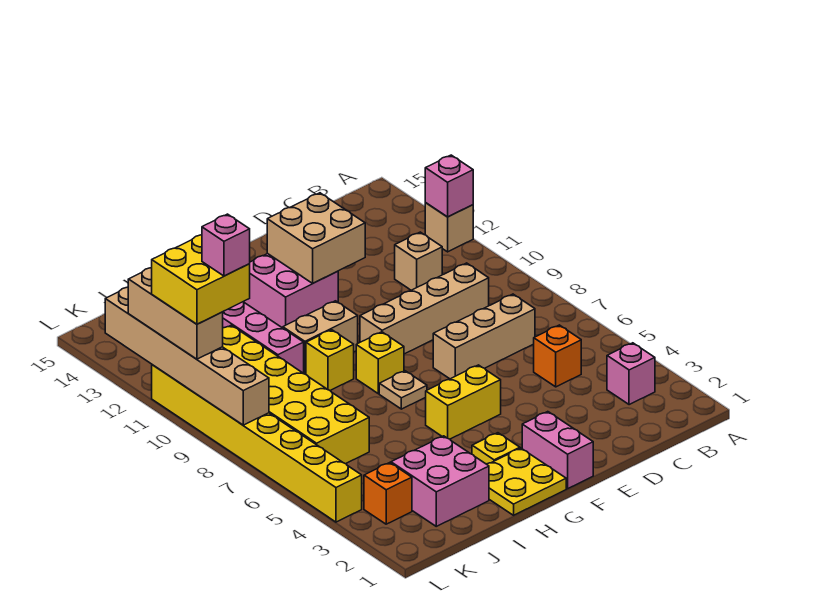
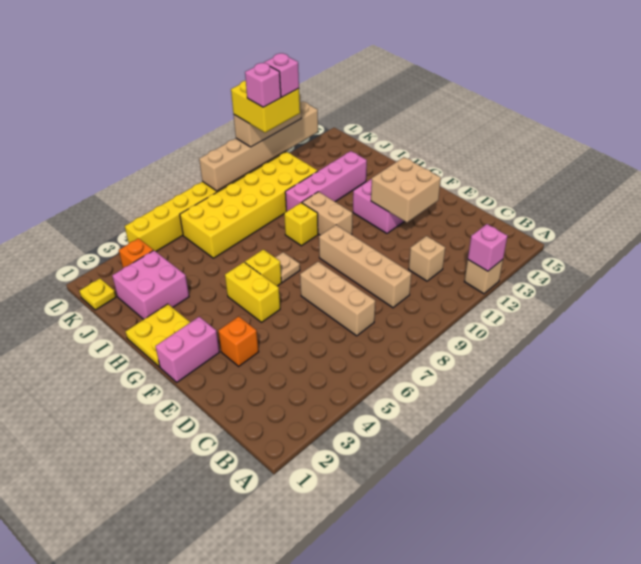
pink 1x1 brick [607,343,655,405] -> pink 1x1 brick moved to [264,53,299,97]
orange 1x1 brick [534,325,581,387] -> orange 1x1 brick moved to [218,316,259,366]
yellow 1x1 plate [472,433,520,464] -> yellow 1x1 plate moved to [79,278,116,310]
yellow 1x1 brick [356,332,404,394] -> yellow 1x1 brick moved to [245,249,281,286]

